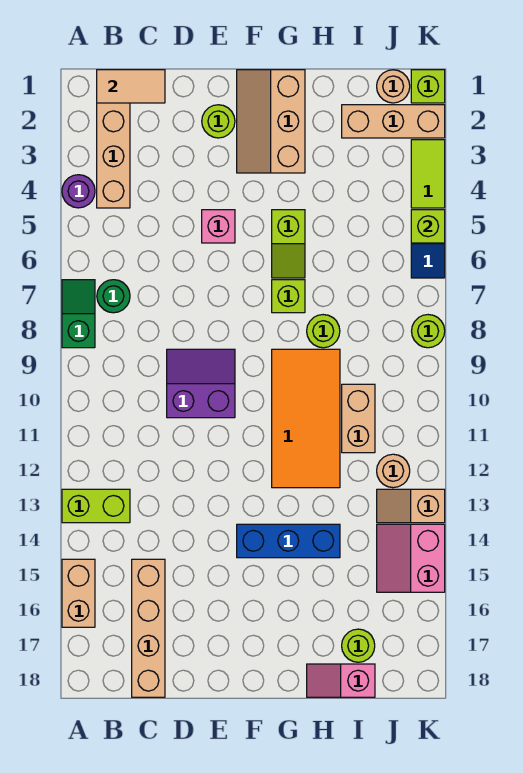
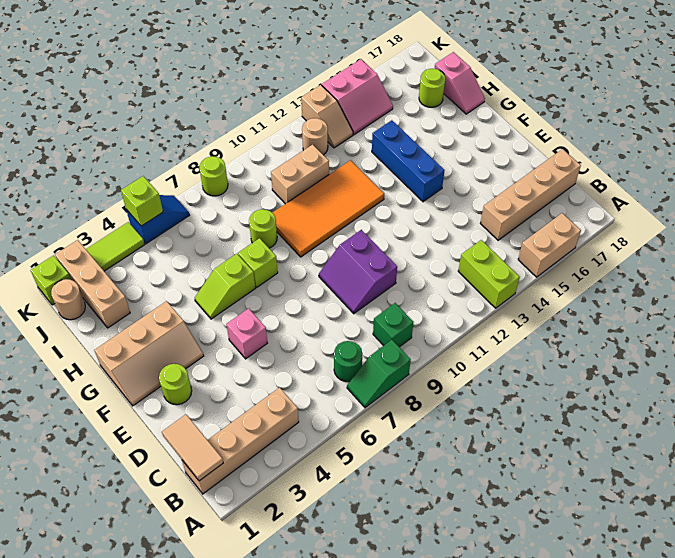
purple 1x1 round brick [62,175,95,208] -> none
none -> green 1x1 brick [373,303,413,347]
lime 1x2 slope [272,210,305,278] -> lime 1x2 slope turned to [195,254,255,319]

